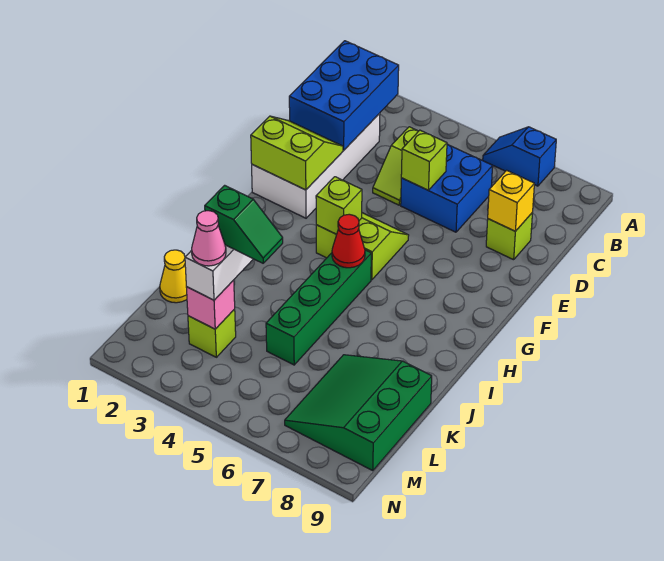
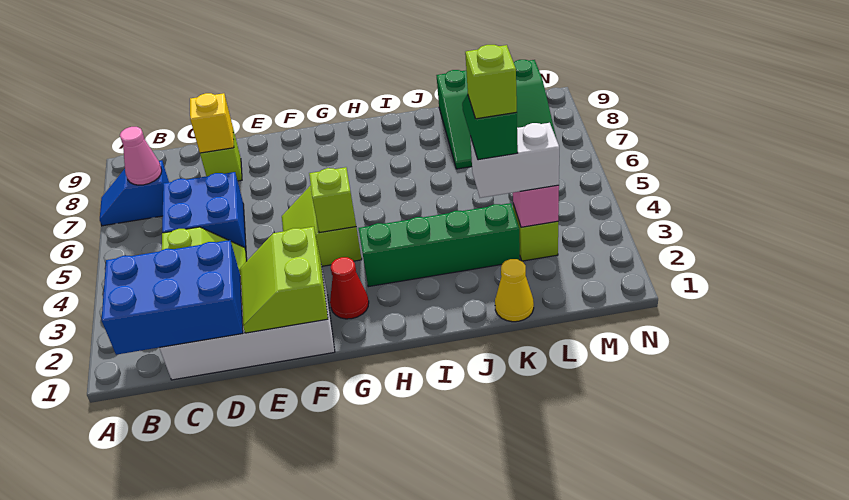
blue 1x2 slope [483,127,556,186] -> blue 1x2 slope turned to [100,161,169,226]
lime 1x1 brick [401,130,447,190] -> lime 1x1 brick moved to [465,45,517,119]
green 1x4 brick [266,250,371,365] -> green 1x4 brick moved to [359,203,520,287]
red 1x1 cone [332,214,365,268] -> red 1x1 cone moved to [330,257,369,319]
pink 1x1 cone [192,211,226,266] -> pink 1x1 cone moved to [120,127,162,185]

